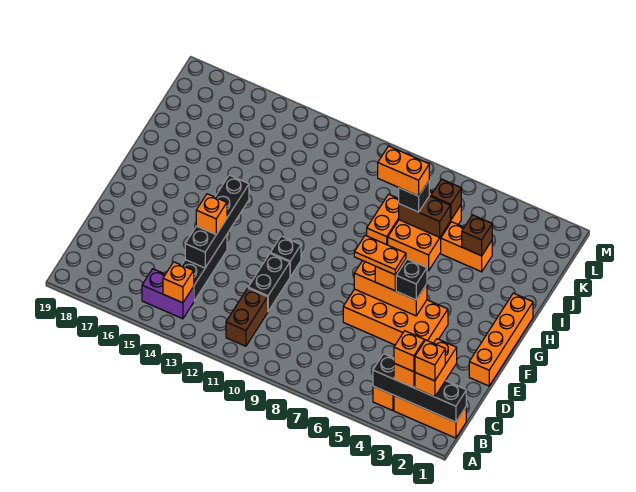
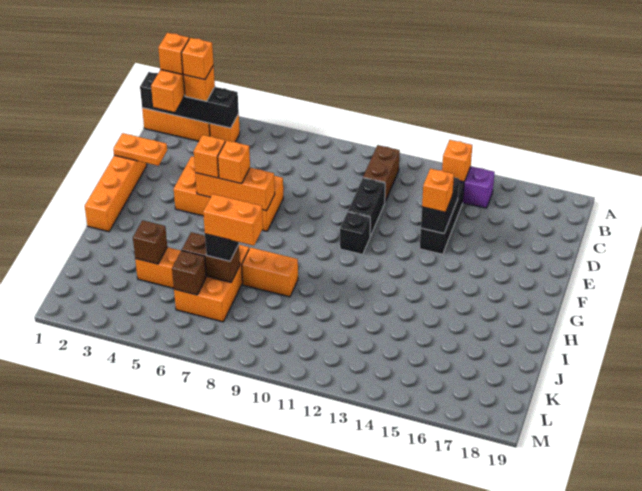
black 1x4 brick [185,175,249,268] -> black 1x2 brick [421,177,459,234]
black 1x1 brick [396,259,427,300] -> orange 1x1 brick [194,135,225,178]
orange 1x2 plate [354,235,406,275] -> orange 1x2 plate moved to [113,133,167,166]
orange 1x2 brick [367,194,399,245] -> orange 1x2 brick turned to [242,247,298,297]

